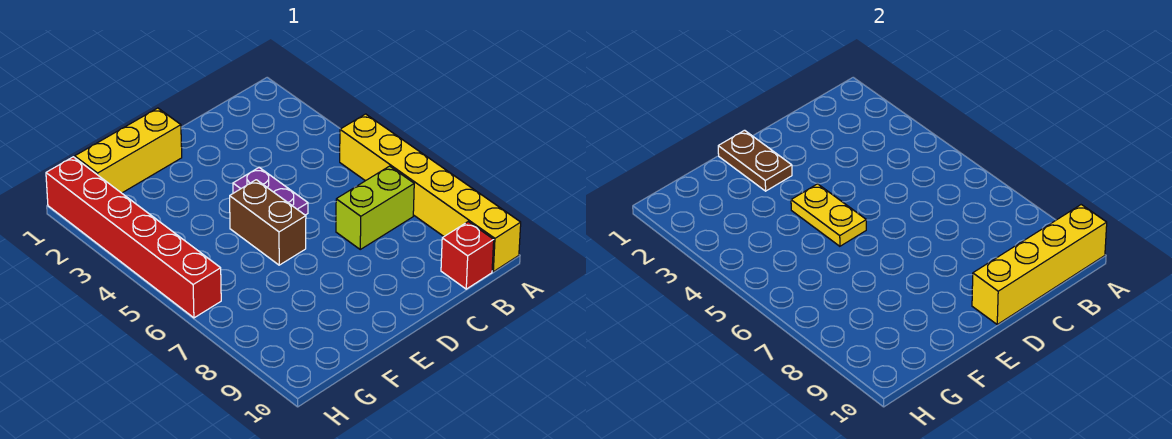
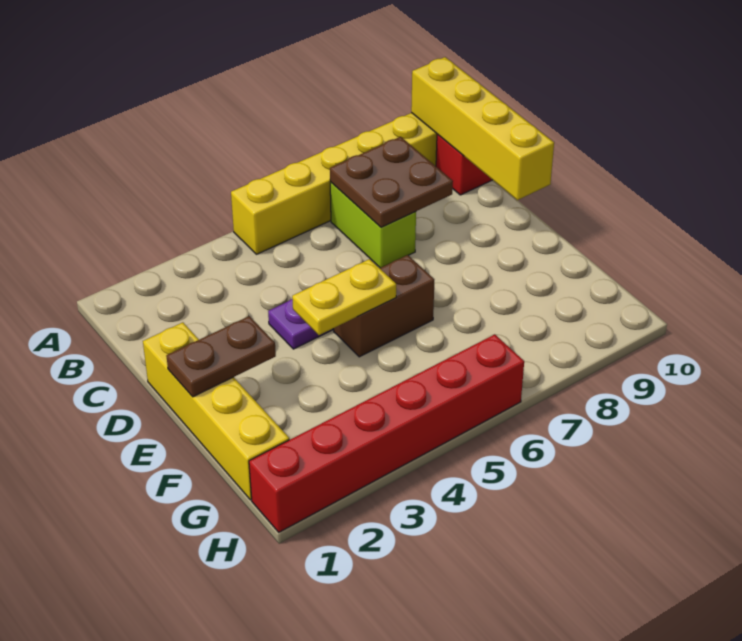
none -> brown 2x2 plate [330,137,453,228]
yellow 1x3 brick [75,108,182,193] -> yellow 1x4 brick [143,322,289,500]

